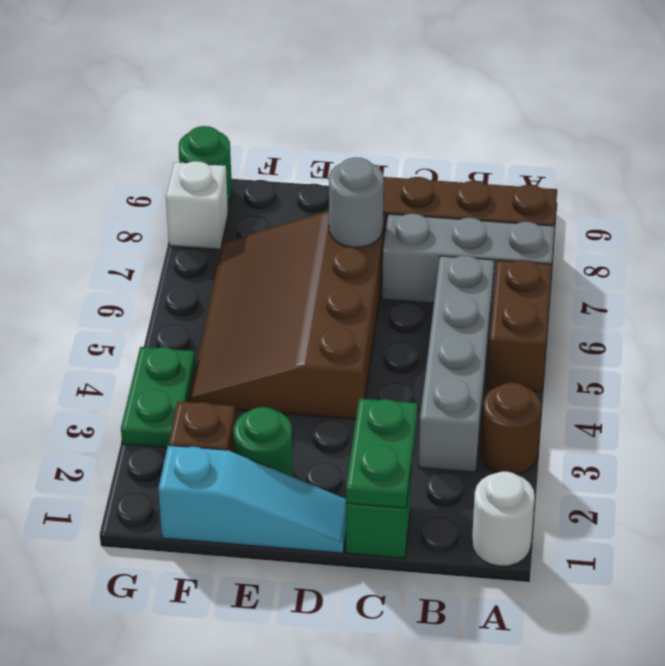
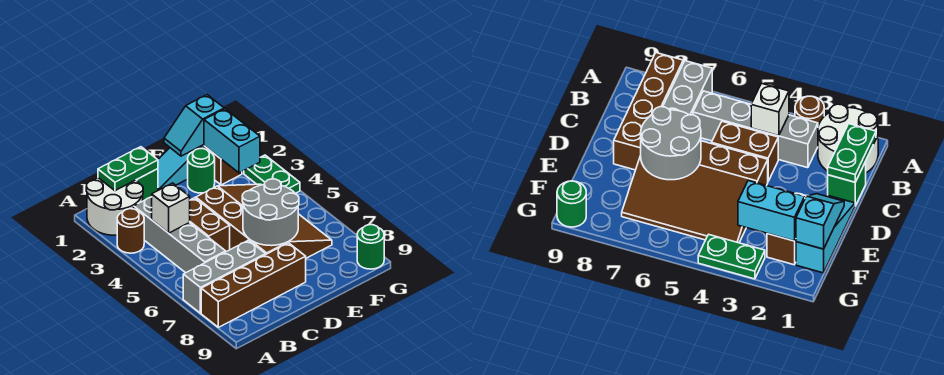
white 1x1 round brick [472,471,535,566] -> white 2x2 round brick [86,178,143,235]
brown 1x2 brick [487,260,552,392] -> brown 1x2 brick moved to [190,198,230,252]
green 1x2 plate [346,398,417,508] -> green 1x2 plate turned to [98,147,158,191]
grey 1x1 round brick [329,157,384,247] -> grey 2x2 round brick [242,179,299,246]
none -> cyan 1x2 slope [164,95,224,156]
none -> cyan 1x2 brick [204,109,260,173]
white 1x1 brick [166,161,228,249] -> white 1x1 brick moved to [152,183,190,233]

